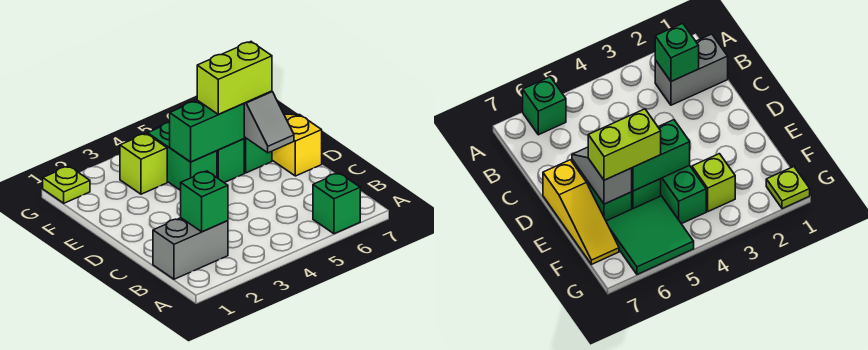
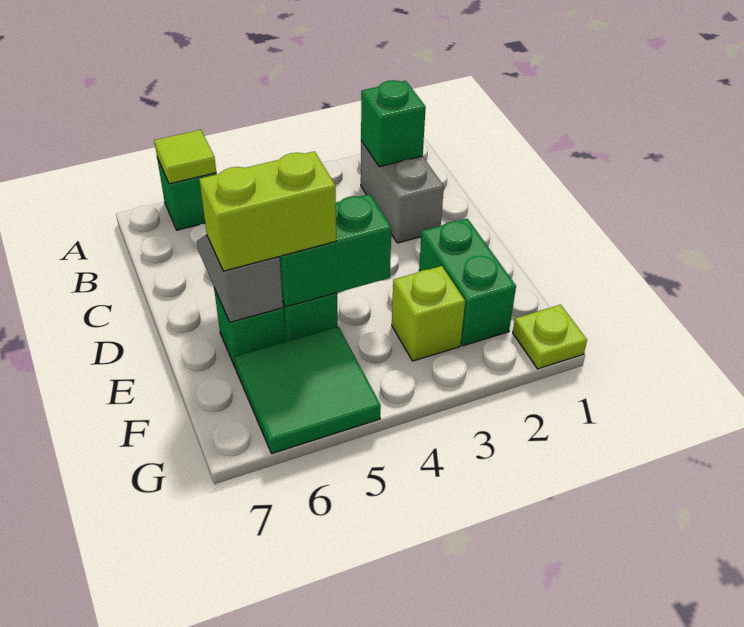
none -> lime 1x1 tile [154,130,216,184]
grey 1x2 brick [153,218,228,279] -> grey 1x2 brick turned to [361,141,444,243]
yellow 1x3 slope [272,114,322,176] -> none
green 1x2 brick [148,122,217,190] -> green 1x2 brick moved to [419,219,516,346]

